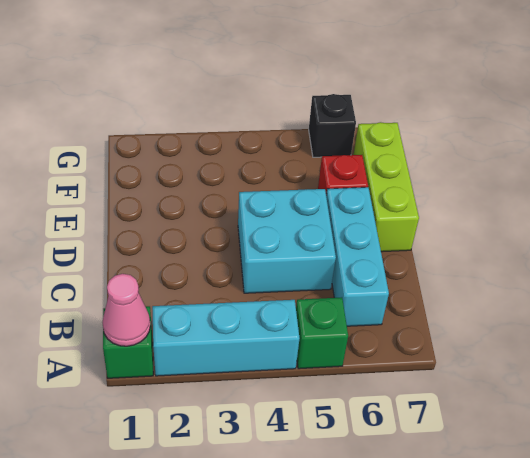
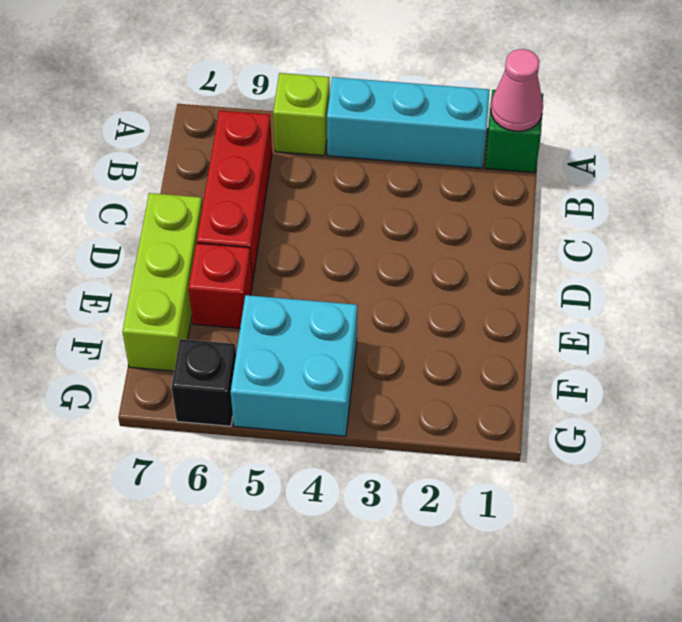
green 1x1 brick [296,297,348,369] -> lime 1x1 brick [273,73,330,156]
cyan 1x3 brick [326,187,389,326] -> red 1x3 brick [197,110,272,282]
cyan 2x2 brick [238,189,336,293] -> cyan 2x2 brick moved to [231,295,357,436]

